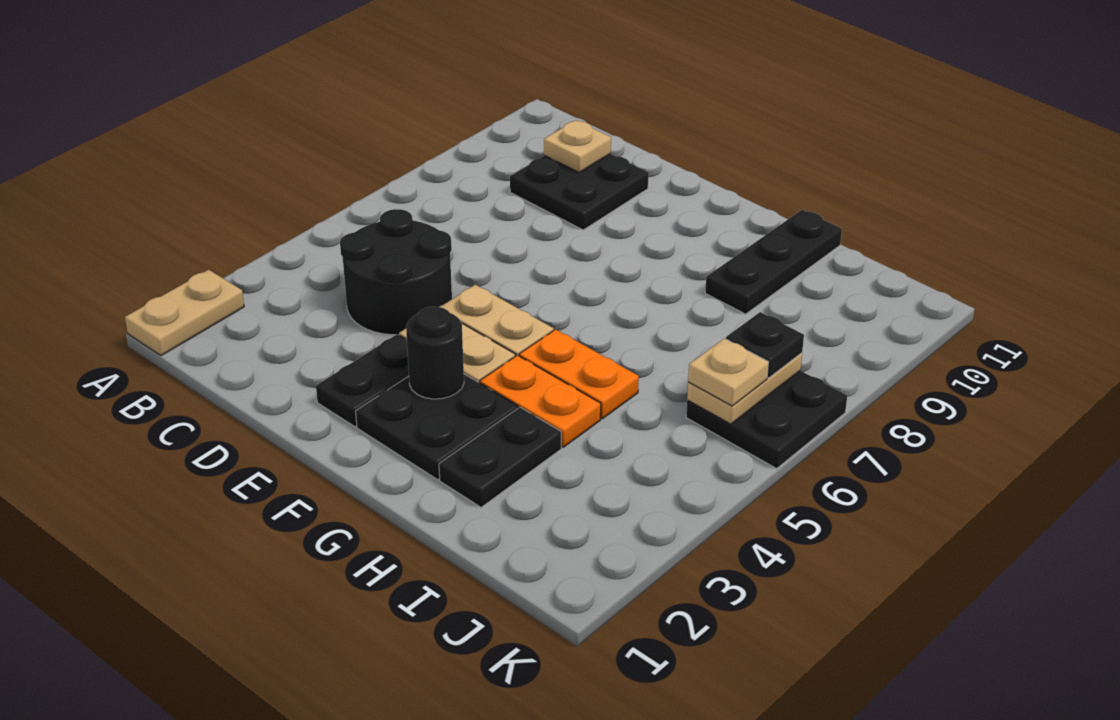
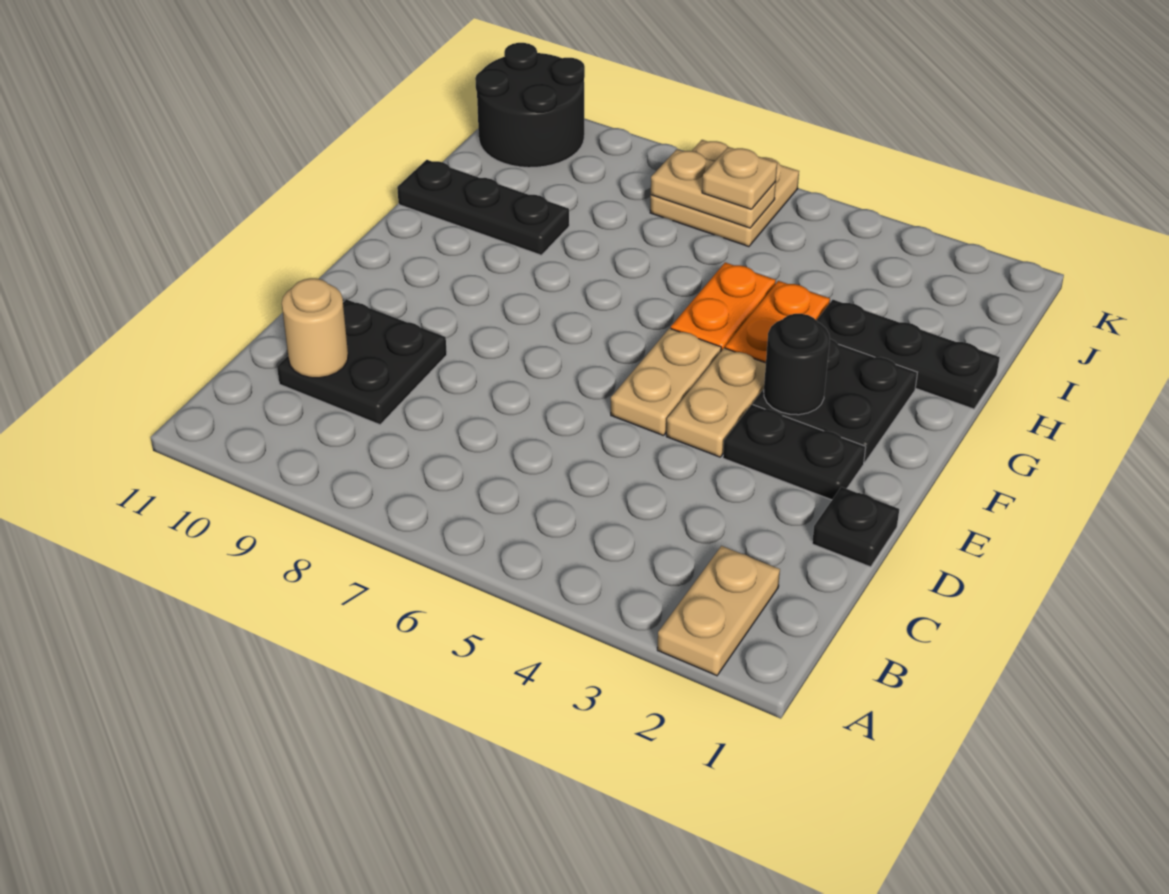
tan 1x2 plate [125,270,244,356] -> tan 1x2 plate turned to [657,546,780,676]
black 2x2 round brick [340,209,452,335] -> black 2x2 round brick moved to [475,43,585,168]
tan 1x1 plate [544,120,611,172] -> tan 1x1 round brick [282,278,348,378]
black 1x2 plate [439,407,561,507] -> black 1x3 plate [817,300,1000,409]
black 2x2 plate [686,371,847,468] -> tan 2x2 plate [650,140,799,247]
black 1x1 plate [726,312,804,378] -> black 1x1 plate moved to [812,487,899,567]

